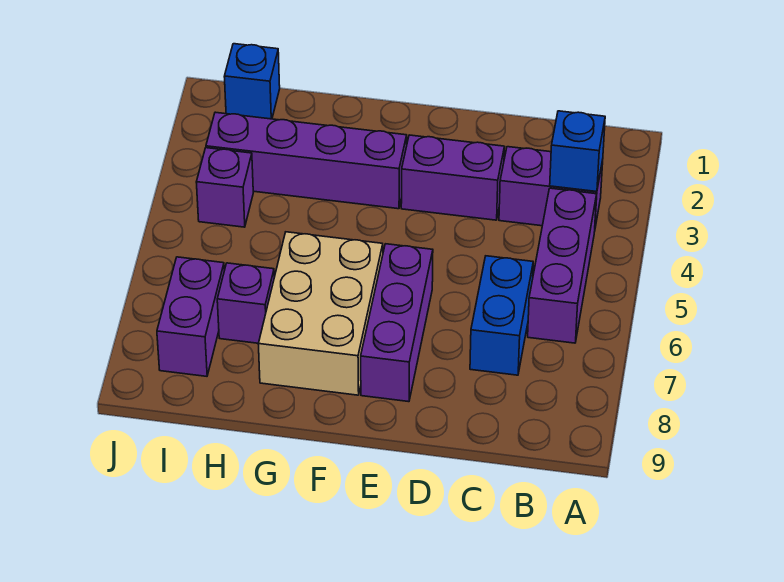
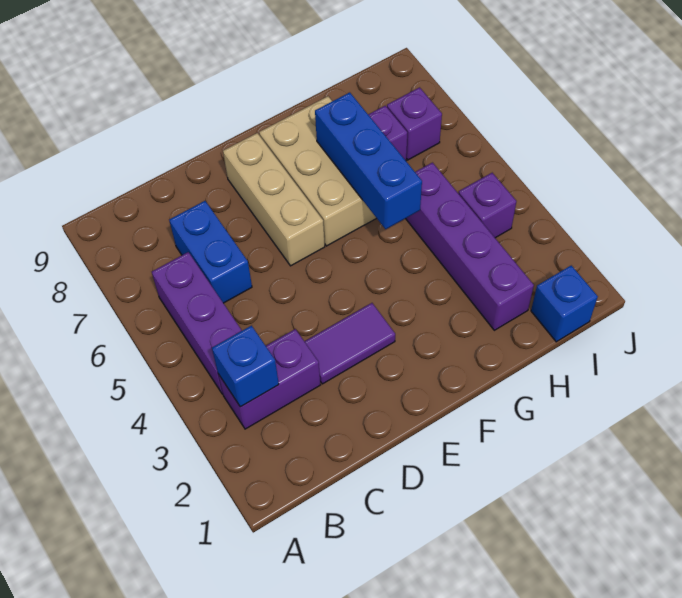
purple 1x2 brick [401,135,504,220] -> purple 1x2 tile [304,303,395,384]
purple 1x3 brick [361,244,433,402] -> tan 1x3 brick [223,133,325,266]
purple 1x4 brick [206,112,407,209] -> purple 1x4 brick turned to [406,163,534,330]
none -> blue 1x3 brick [315,92,422,229]
purple 1x2 brick [157,257,224,376] -> purple 1x1 brick [387,87,442,160]

